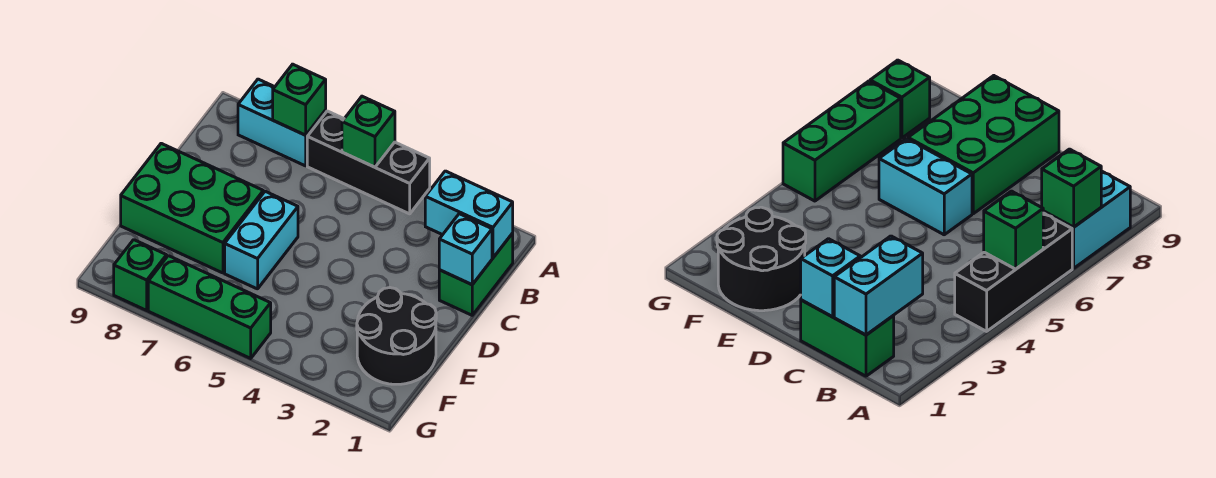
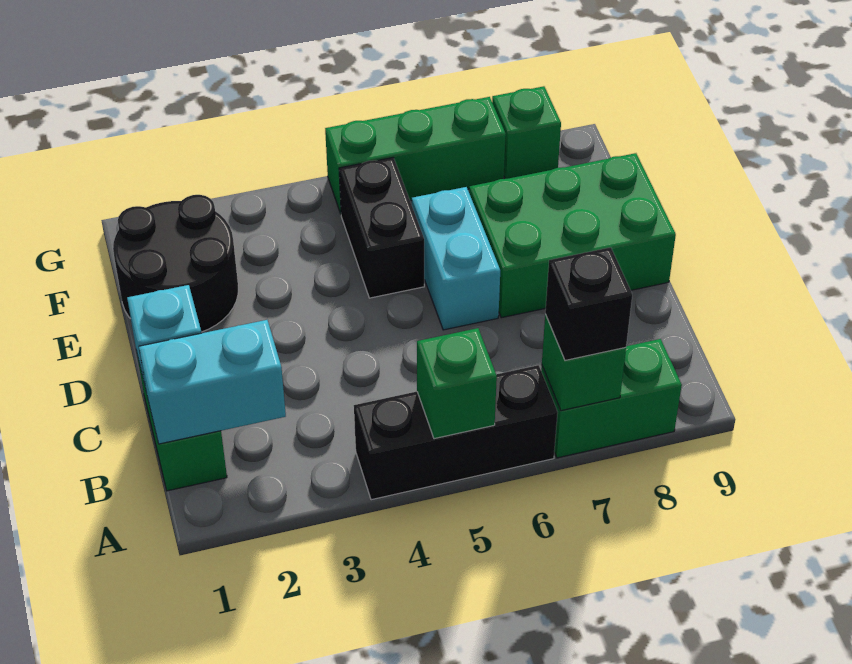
cyan 1x2 brick [238,79,326,166] -> green 1x2 brick [541,339,682,458]
none -> black 1x1 brick [545,247,632,360]
none -> black 1x2 brick [339,158,424,298]

